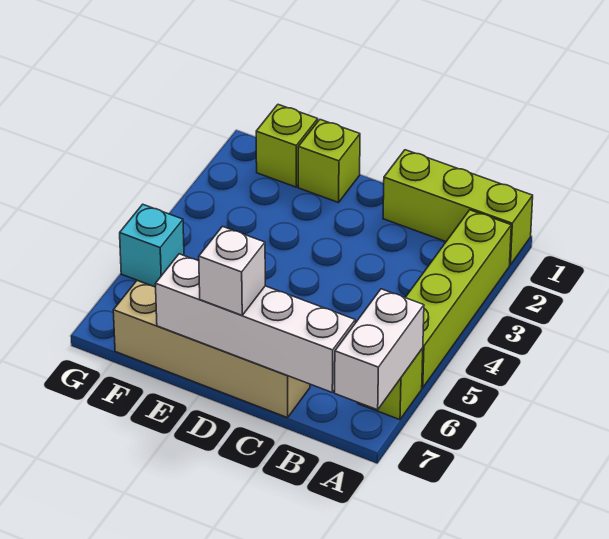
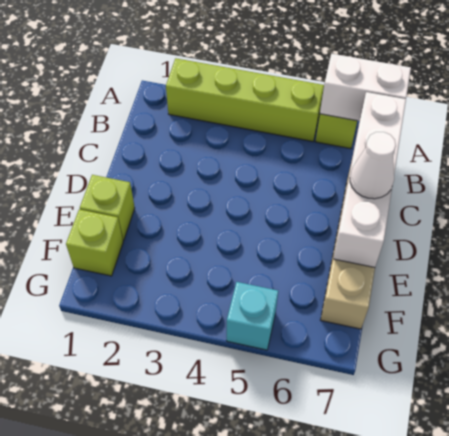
lime 1x3 brick [383,150,533,265] -> none
white 1x1 brick [199,227,265,315] -> white 1x1 cone [350,132,396,199]

